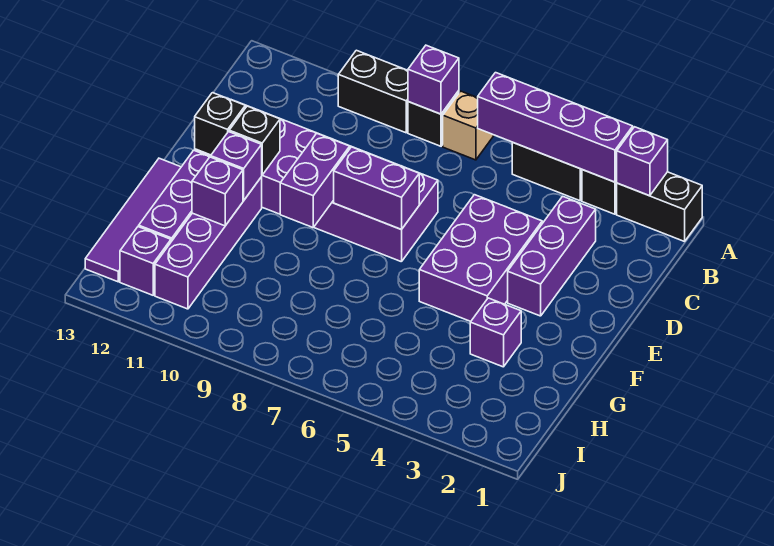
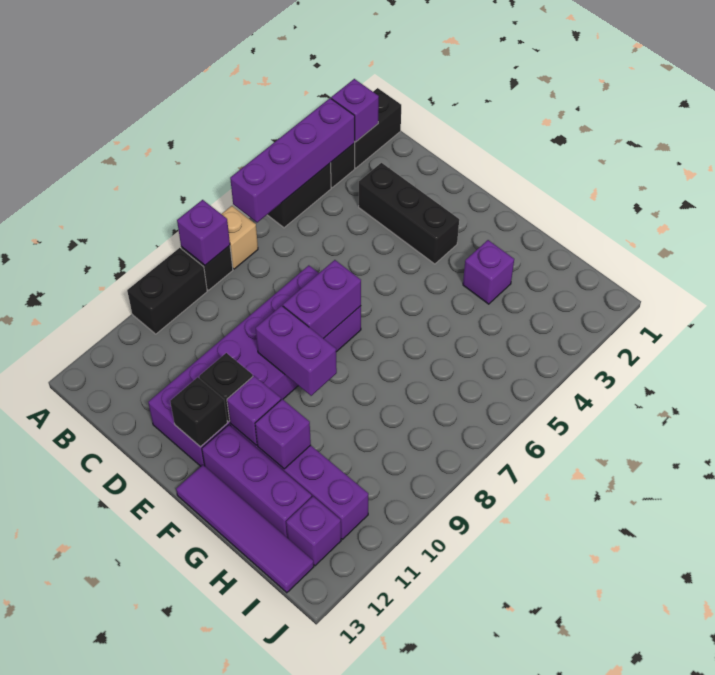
purple 1x3 brick [508,196,596,316] -> black 1x3 brick [359,163,459,264]
purple 2x3 brick [419,195,542,321] -> none

